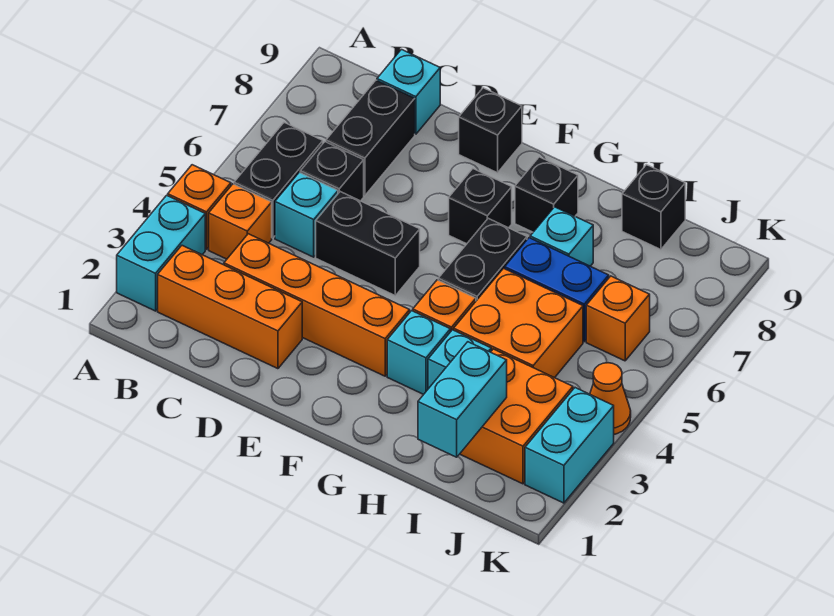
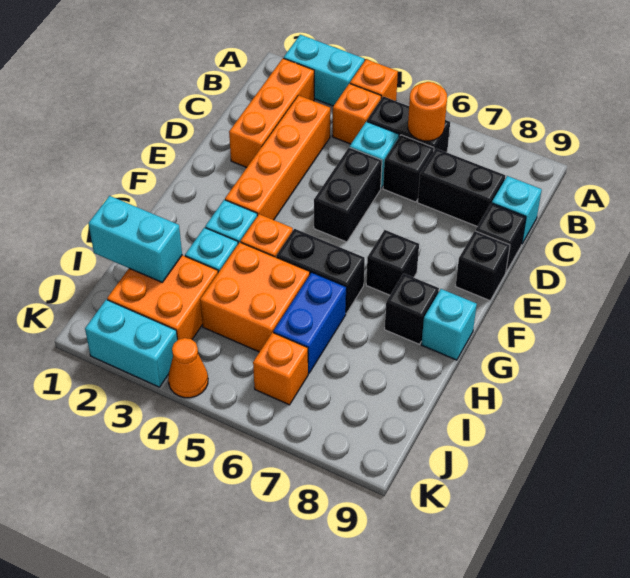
none -> orange 1x1 round brick [408,82,447,141]
cyan 1x1 brick [530,207,593,266] -> cyan 1x1 brick moved to [421,289,477,360]
black 1x1 brick [622,165,685,250] -> black 1x1 brick moved to [475,203,526,272]

